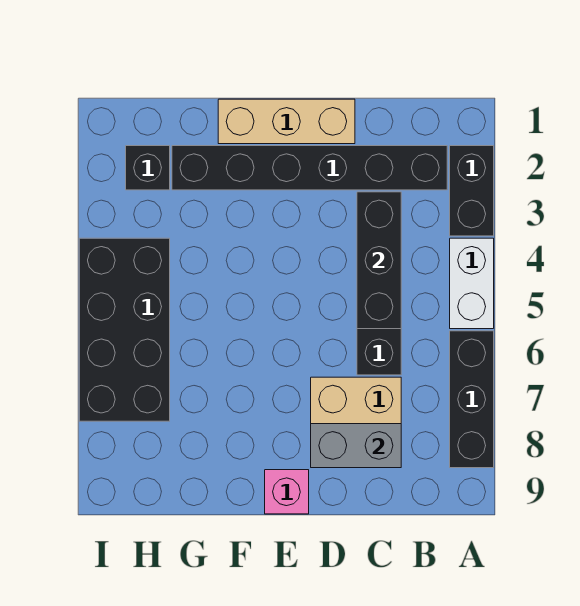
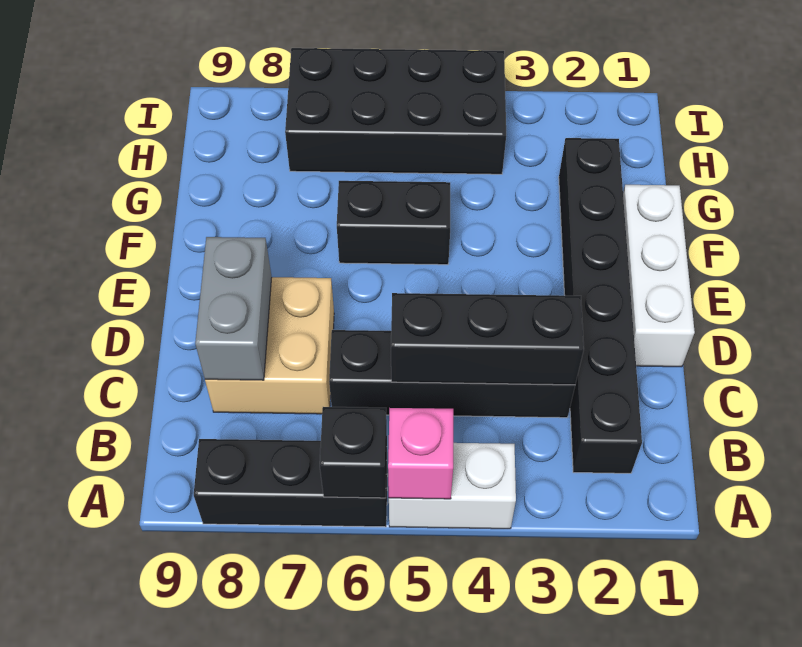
black 1x2 brick [450,146,494,236] -> black 1x2 brick moved to [337,181,450,265]
tan 1x3 brick [218,99,355,144] -> white 1x3 brick [623,185,695,367]
pink 1x1 brick [265,470,309,514] -> pink 1x1 brick moved to [388,408,453,499]
black 1x1 brick [126,146,170,190] -> black 1x1 brick moved to [320,407,387,498]

